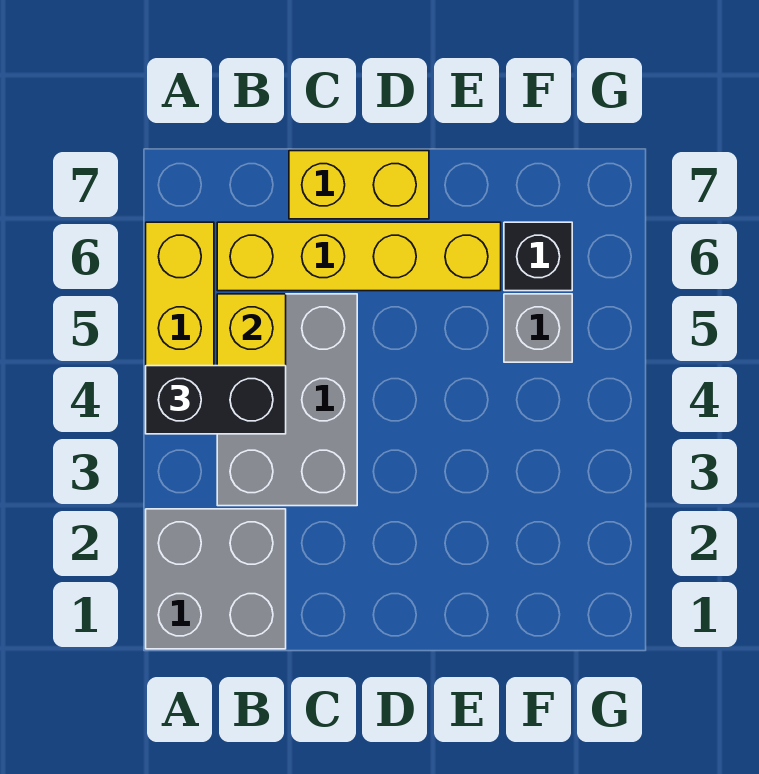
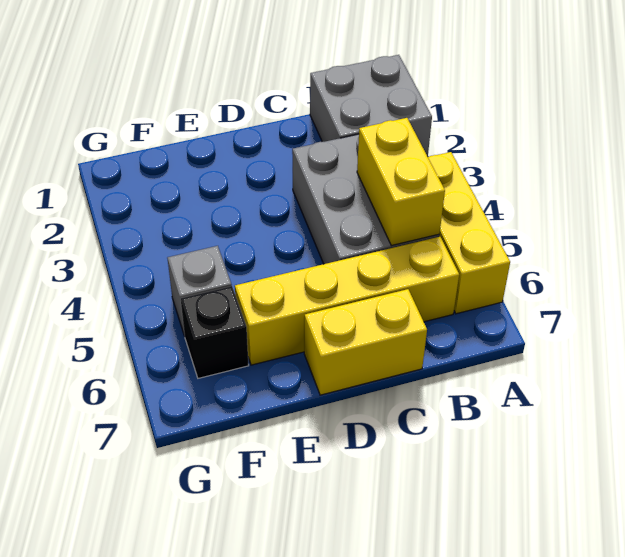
black 1x2 brick [146,366,286,434] -> none

